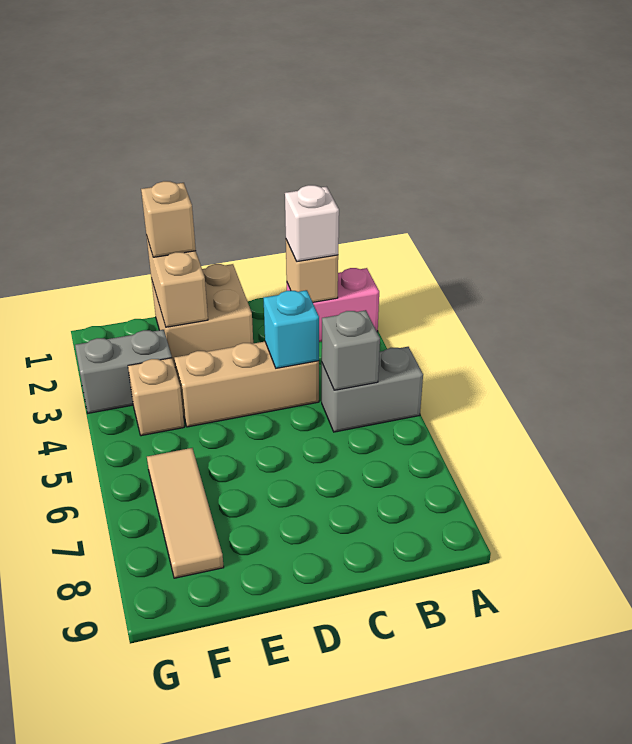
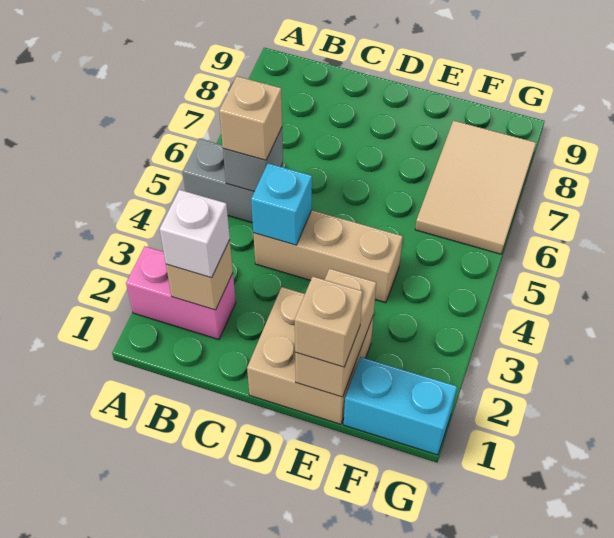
none -> cyan 1x2 brick [344,357,457,455]
grey 1x2 brick [75,330,172,413] -> none
tan 1x1 brick [128,358,184,436] -> tan 1x1 brick moved to [219,76,282,160]
tan 1x3 tile [147,448,224,578] -> tan 2x3 tile [415,121,536,254]

